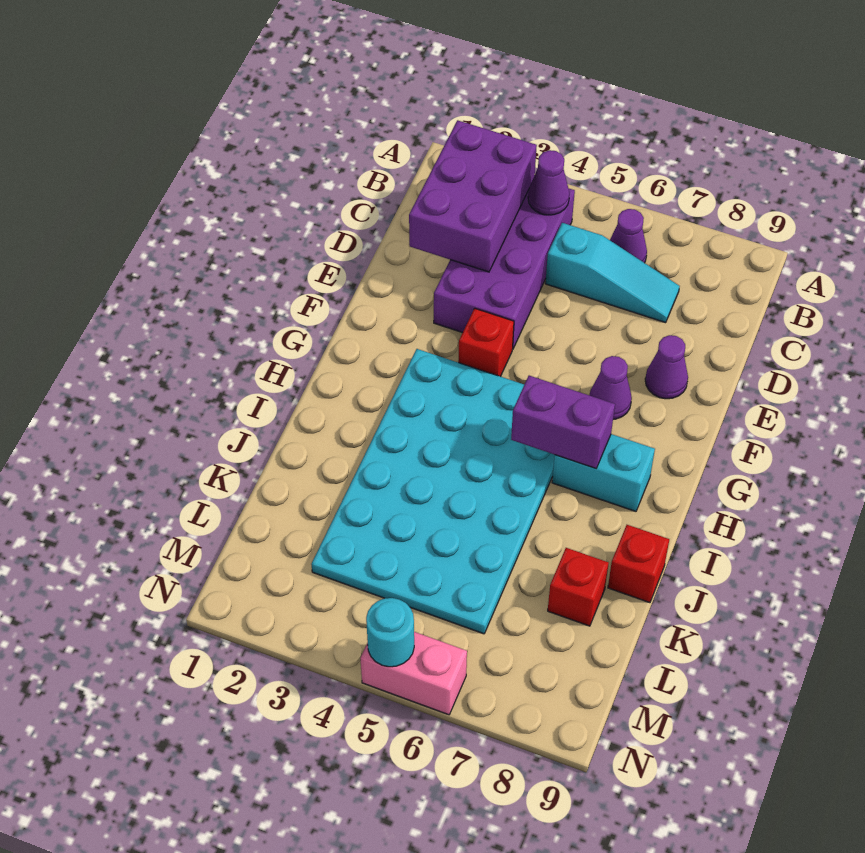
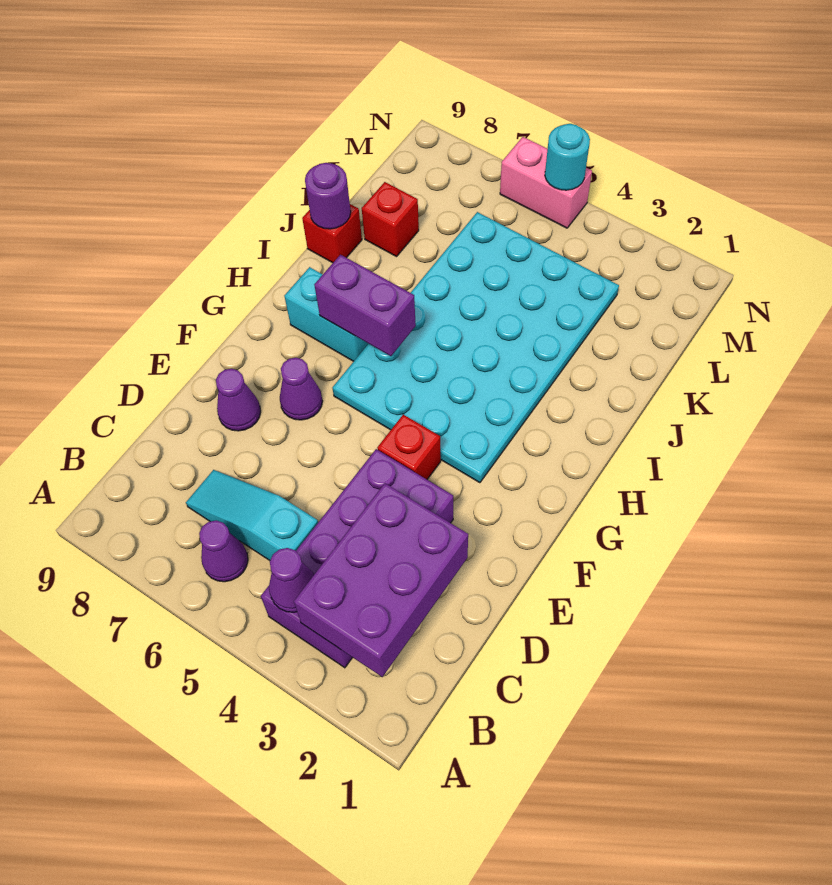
none -> purple 1x1 round brick [305,163,351,229]

